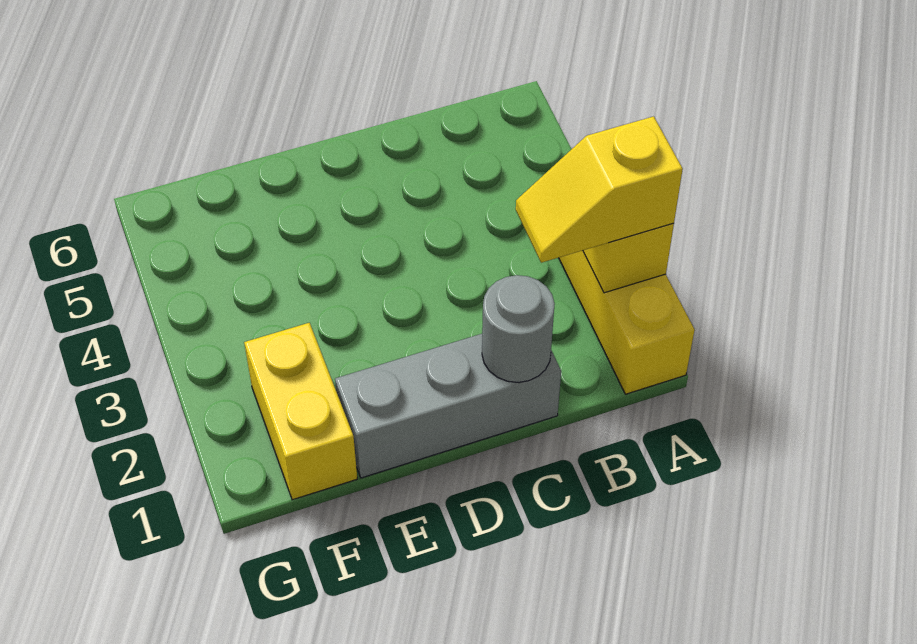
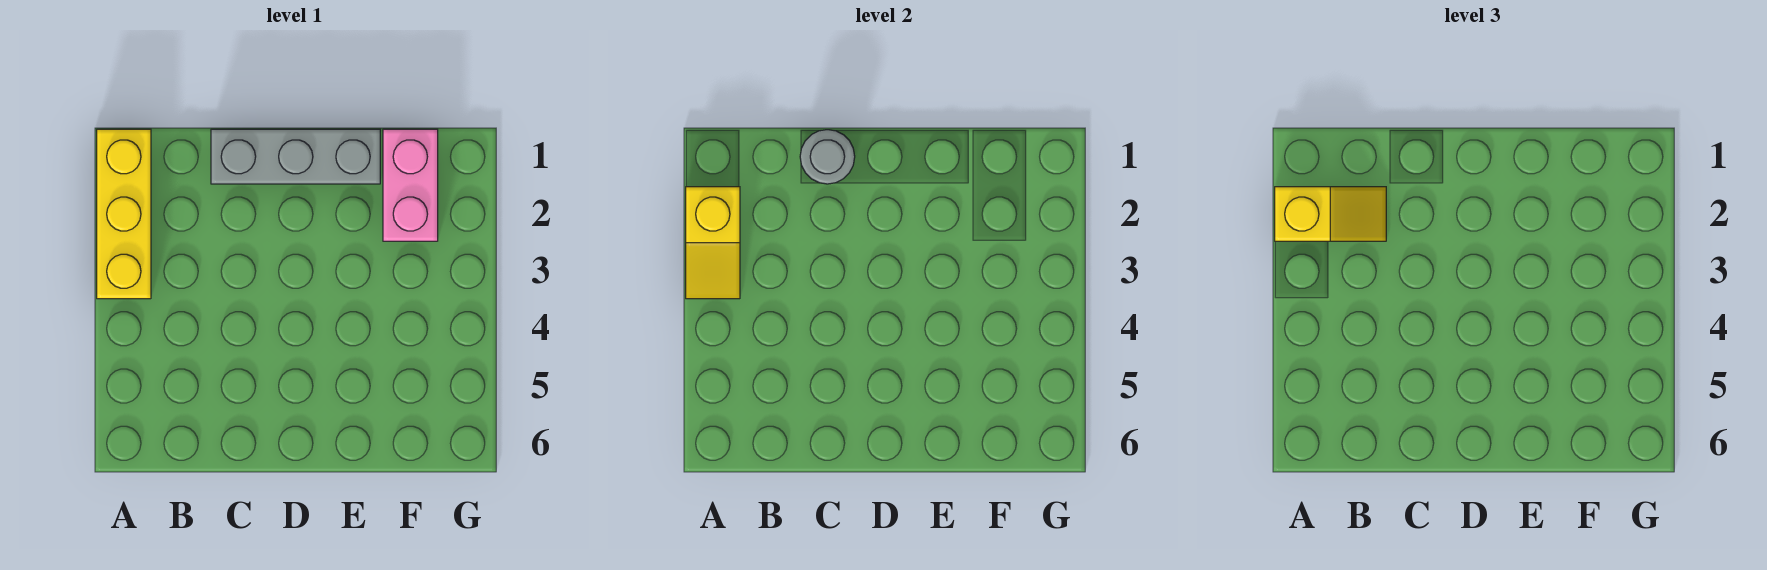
yellow 1x2 brick [244,323,357,500] -> pink 1x2 brick [383,129,438,241]

